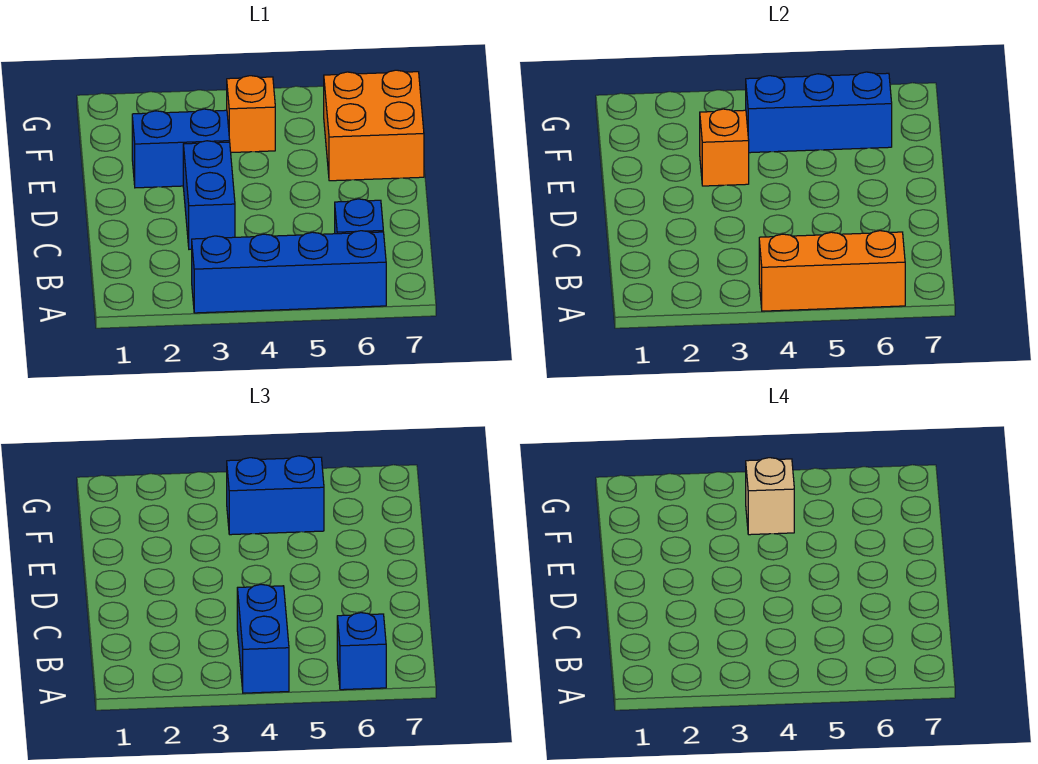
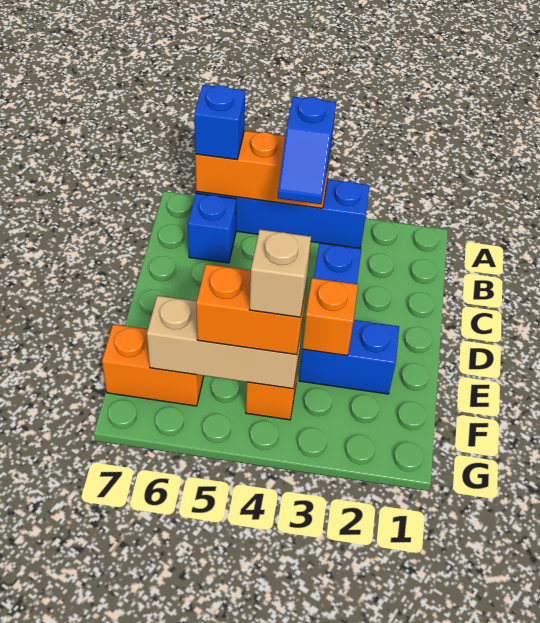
blue 1x2 brick [237,584,289,693] -> blue 1x2 slope [278,96,336,204]
orange 2x2 brick [324,70,424,181] -> orange 1x2 brick [102,324,204,406]
blue 1x3 brick [746,72,892,153] -> tan 1x3 brick [147,296,303,389]
blue 1x2 brick [227,456,324,535] -> orange 1x2 brick [196,264,307,355]

